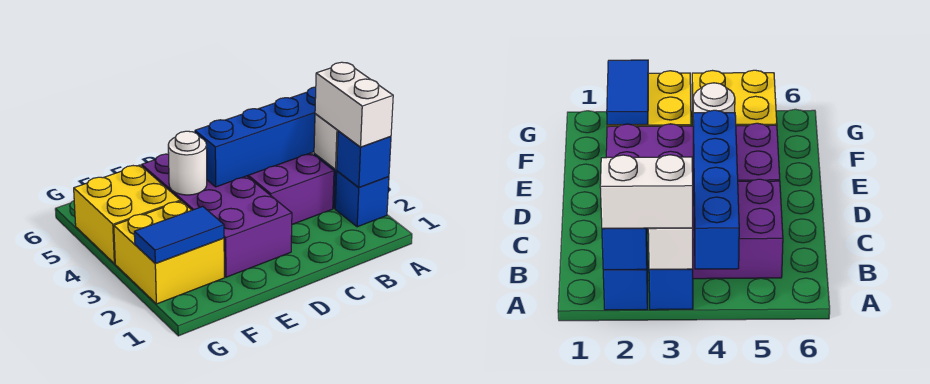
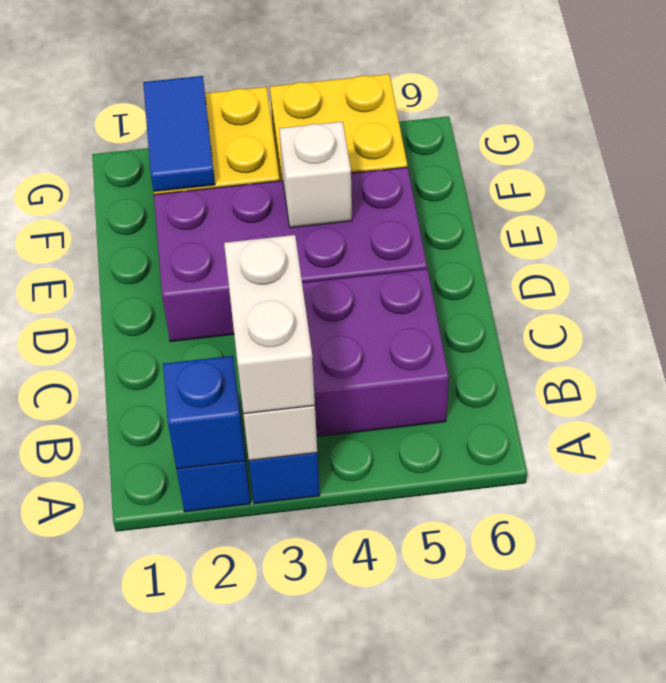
white 1x2 brick [315,62,393,147] -> white 1x2 brick turned to [224,235,315,414]
blue 1x4 brick [195,87,316,187] -> none
white 1x1 round brick [168,131,207,195] -> white 1x1 brick [279,122,352,228]

